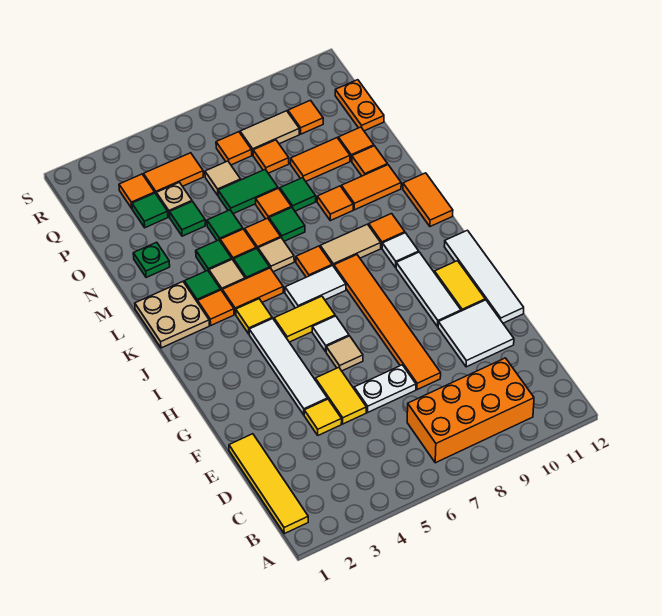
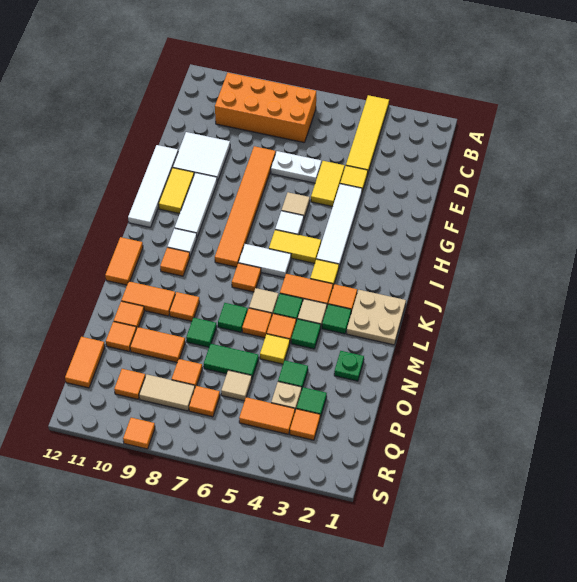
yellow 1x4 tile [229,434,308,534] -> yellow 1x4 tile moved to [346,95,389,175]
tan 1x2 tile [320,224,381,266] -> none
green 1x1 tile [207,210,243,241] -> yellow 1x1 tile [260,334,290,364]
orange 1x1 tile [256,188,291,219] -> orange 1x1 tile moved to [123,418,155,449]
orange 1x2 plate [335,80,384,131] -> orange 1x2 tile [65,337,105,388]

